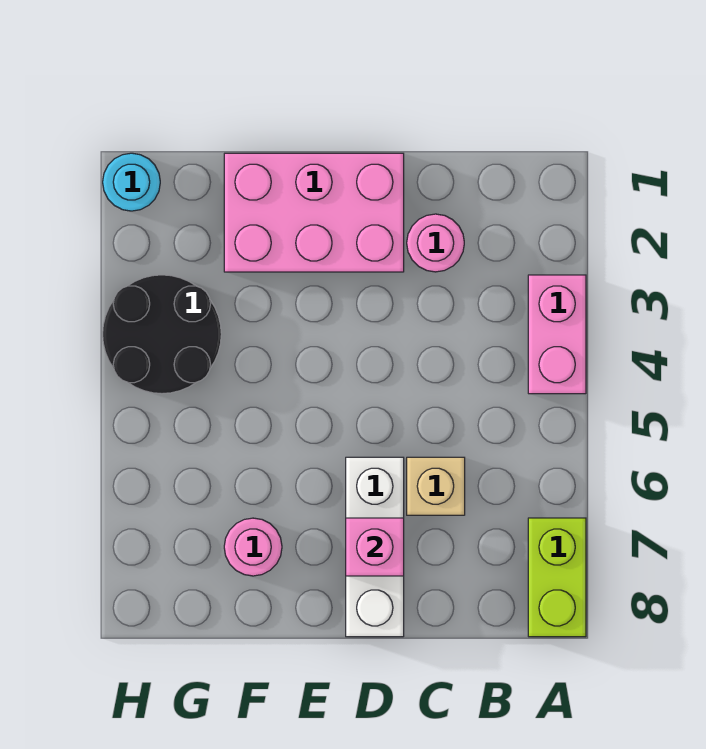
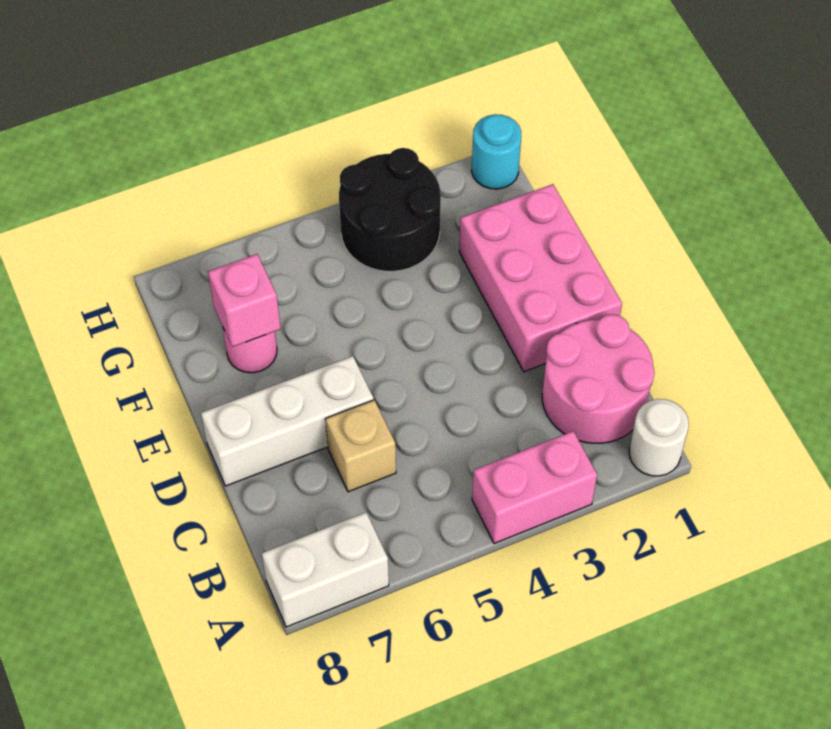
none -> white 1x1 round brick [629,399,689,476]
lime 1x2 brick [528,518,586,637] -> white 1x2 brick [262,512,389,627]
pink 1x1 round brick [407,214,464,272] -> pink 2x2 round brick [542,314,654,443]
pink 1x1 brick [346,518,404,576] -> pink 1x1 brick moved to [208,254,281,347]

